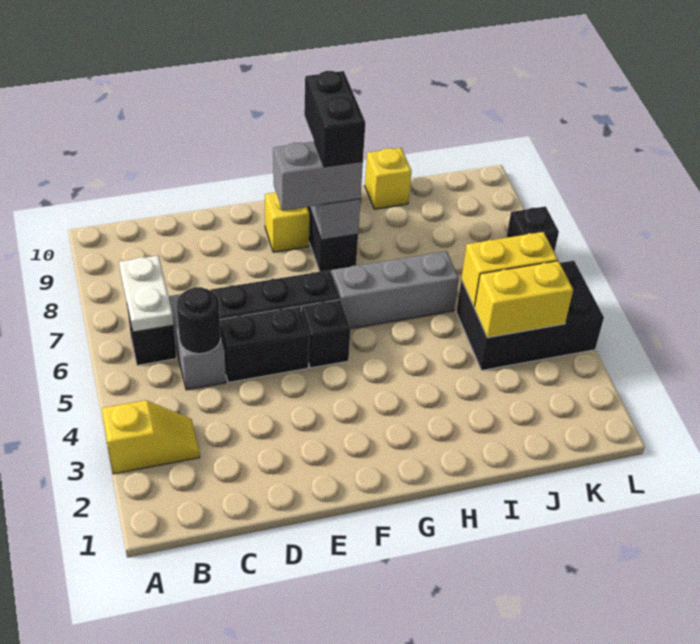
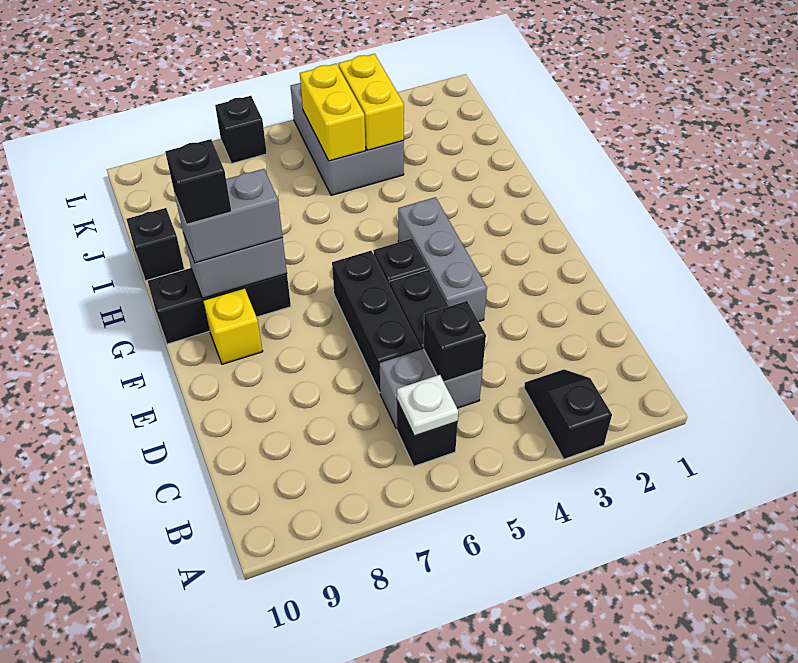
yellow 1x2 slope [102,400,200,474] -> black 1x2 slope [524,369,612,459]
white 1x2 plate [119,256,174,332] -> white 1x1 plate [397,375,458,436]
black 1x1 round brick [177,287,221,354] -> black 1x1 brick [423,301,486,382]
grey 1x2 brick [273,142,363,211] -> grey 1x2 brick turned to [175,169,283,263]
grey 1x3 brick [332,251,459,329] -> grey 1x3 brick moved to [398,197,487,321]
black 1x2 brick [304,71,365,167] -> black 1x1 brick [165,139,231,224]
yellow 1x1 brick [365,148,412,209] -> black 1x1 brick [126,208,184,281]
black 2x3 brick [456,261,604,370] -> grey 2x3 brick [291,83,404,195]

